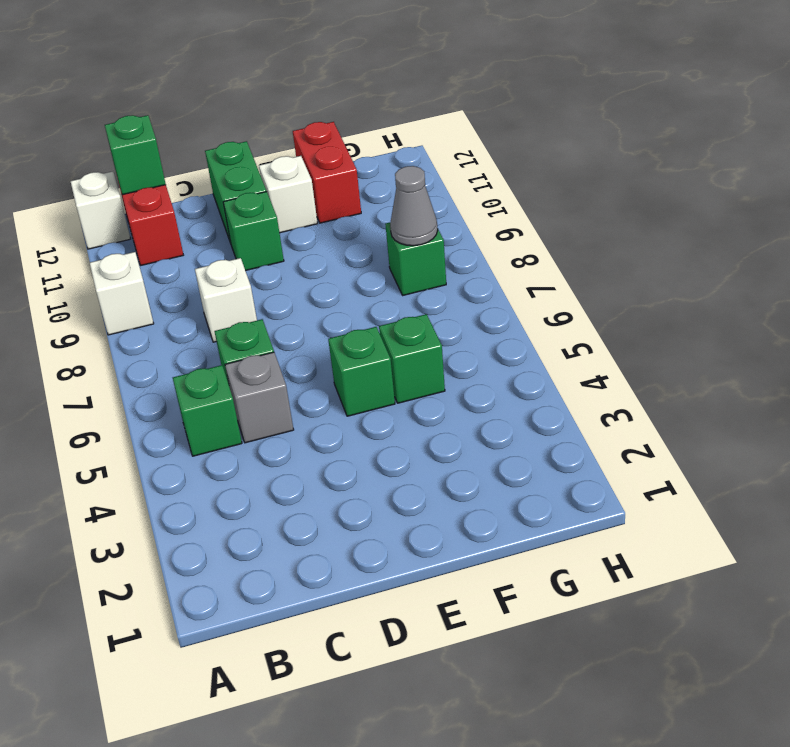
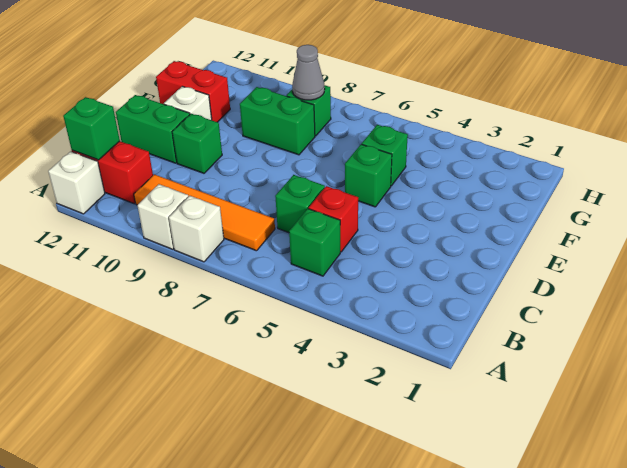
none -> orange 1x4 tile [134,174,275,251]
grey 1x1 brick [225,352,294,443] -> red 1x1 brick [309,186,358,252]
white 1x1 brick [195,258,257,342] -> white 1x1 brick moved to [169,196,224,262]
none -> green 1x2 brick [240,87,315,155]

